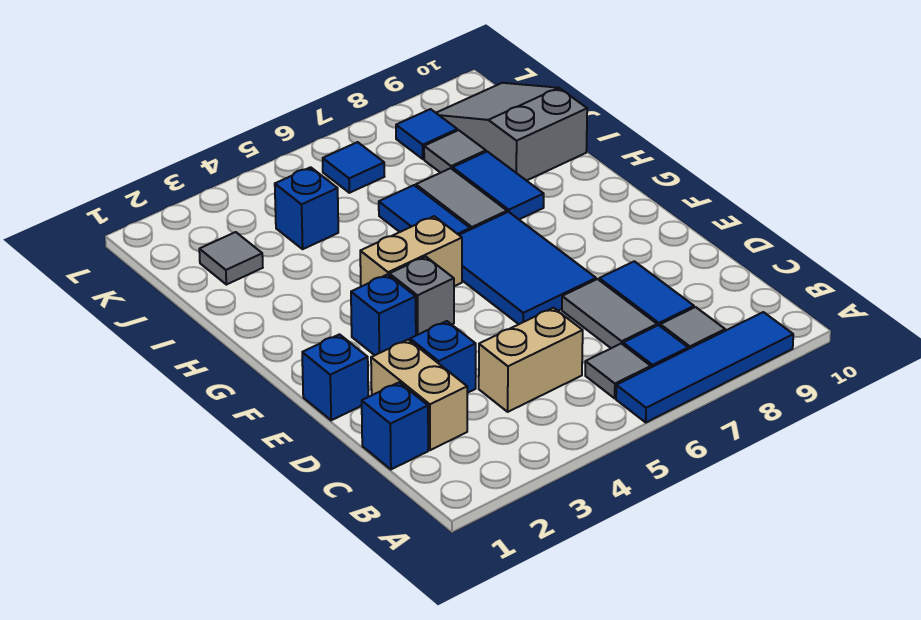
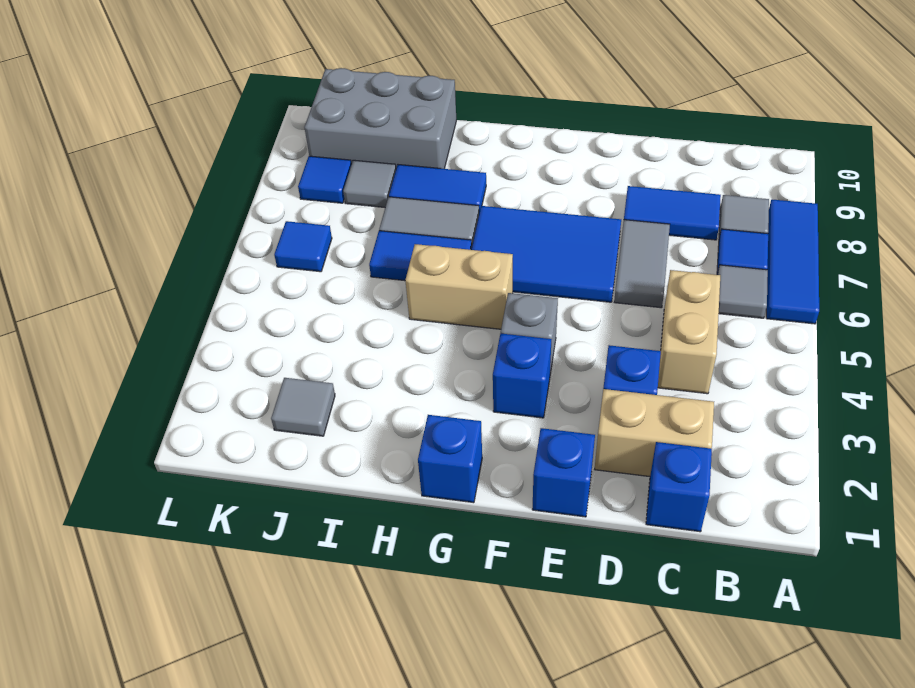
blue 1x4 tile [616,312,793,422] -> blue 1x3 tile [766,199,819,324]
grey 1x2 tile [562,279,657,348] -> grey 1x2 tile turned to [614,220,670,308]
tan 1x2 brick [360,216,462,287] -> tan 1x2 brick turned to [405,244,513,329]
grey 2x3 slope [437,83,587,181] -> grey 2x3 brick [304,68,456,169]
blue 1x1 brick [275,167,338,249] -> blue 1x1 brick moved to [418,415,482,503]

